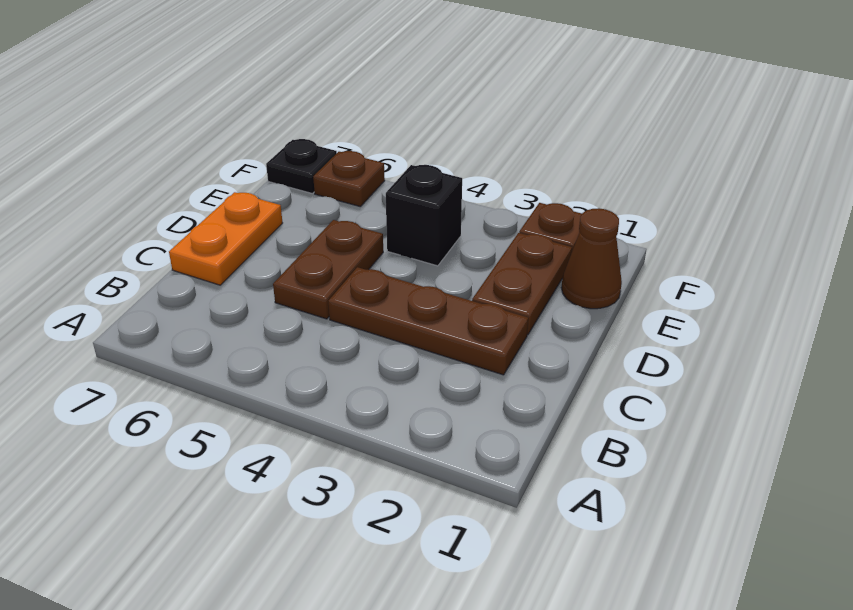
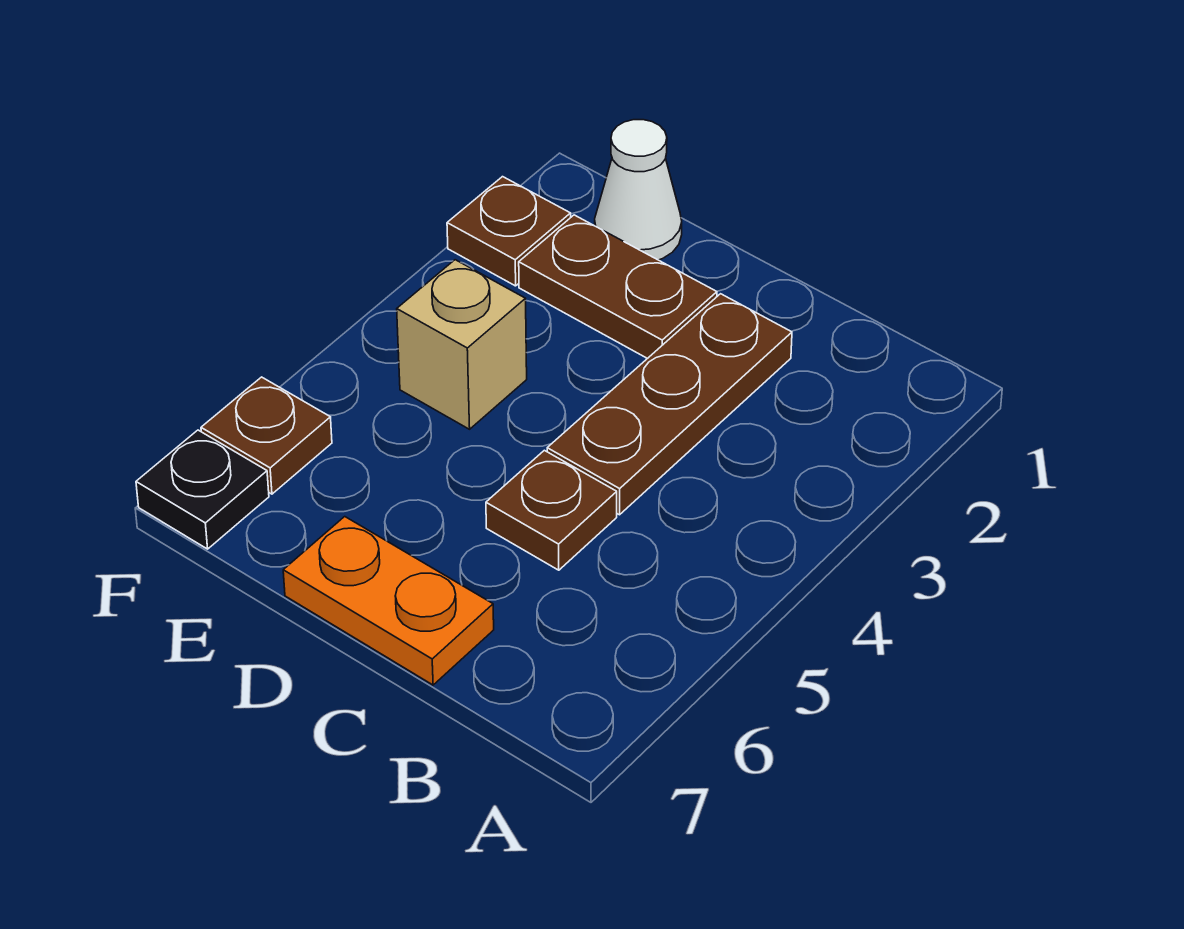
brown 1x2 plate [273,220,383,319] -> brown 1x1 plate [486,450,617,570]
brown 1x1 cone [561,208,622,309] -> white 1x1 cone [595,120,682,260]
black 1x1 brick [386,165,462,266] -> tan 1x1 brick [397,260,527,429]

